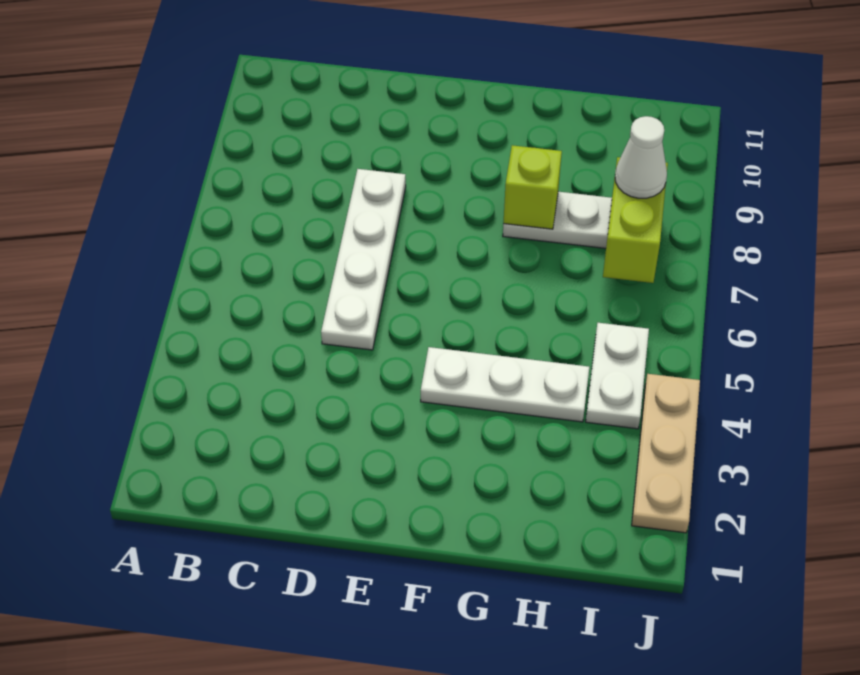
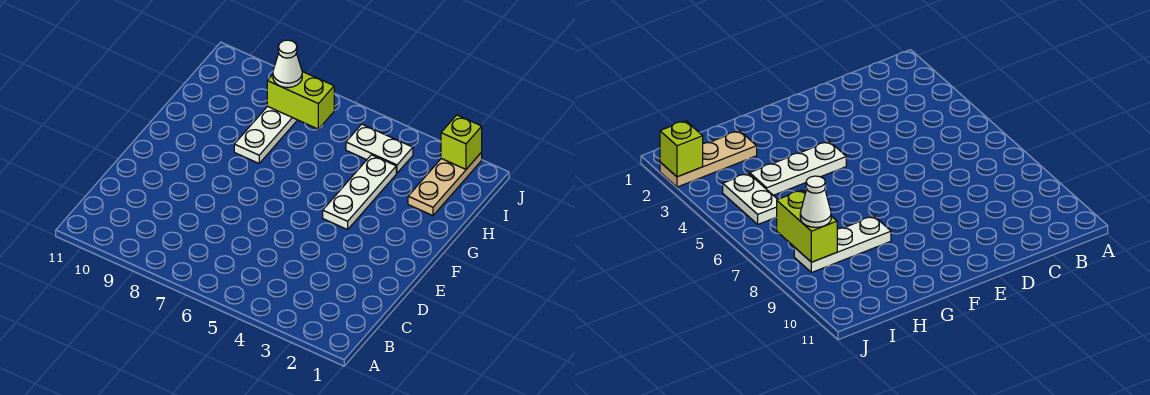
white 1x4 plate [321,169,406,350] -> none
lime 1x1 brick [503,145,562,229] -> lime 1x1 brick moved to [441,115,482,169]
tan 1x3 plate [632,374,700,533] -> tan 1x3 plate turned to [408,152,482,216]

